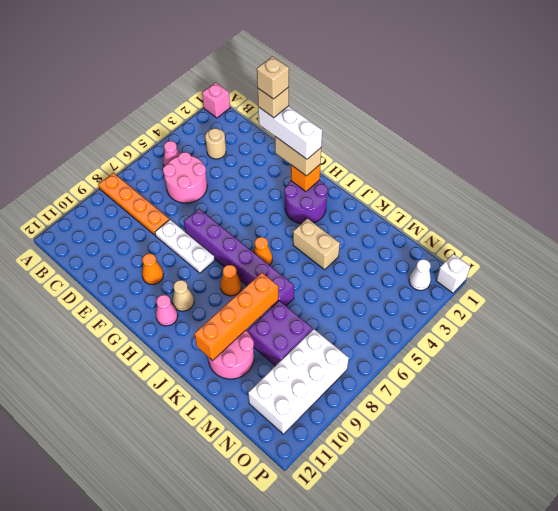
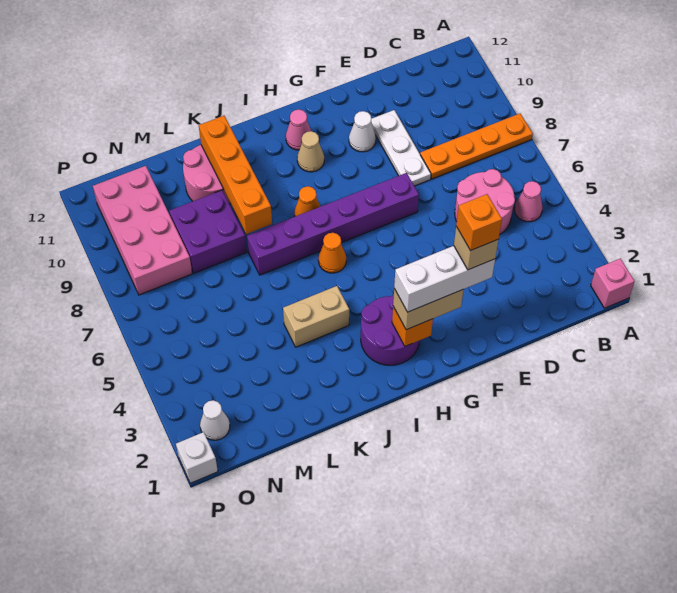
tan 1x1 round brick [205,128,226,159] -> none
white 1x3 plate [155,220,215,273] -> white 1x3 plate turned to [371,110,431,186]
tan 1x1 brick [257,56,289,99] -> orange 1x1 brick [456,194,502,251]
orange 1x1 cone [142,254,163,284] -> white 1x1 cone [349,111,376,152]
white 2x4 brick [248,329,349,434] -> pink 2x4 brick [93,166,192,295]

